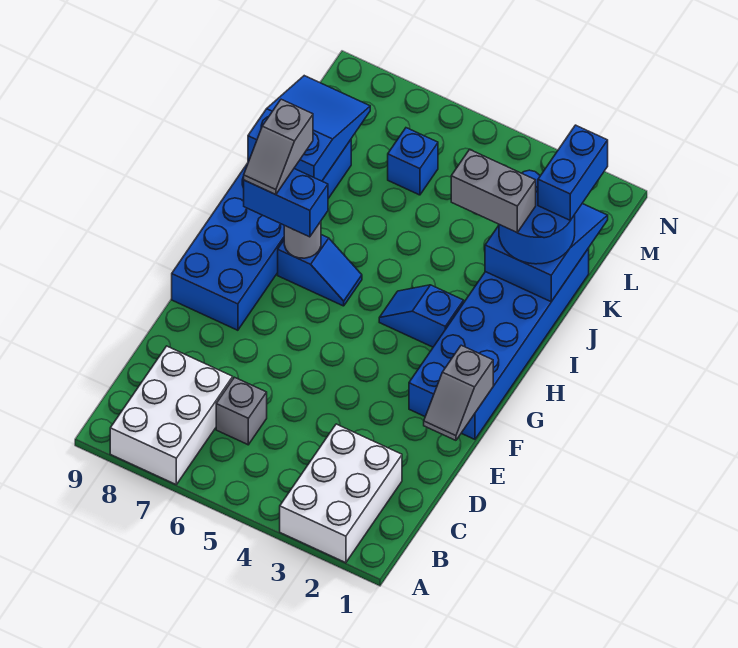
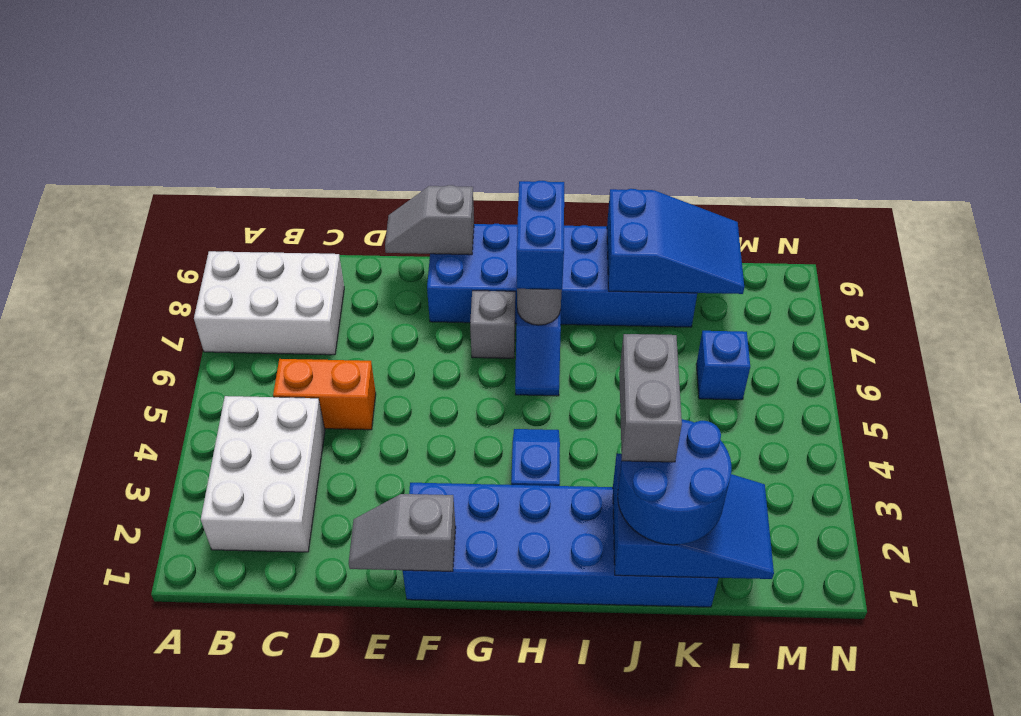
white 2x3 brick [280,424,402,563] -> white 2x3 brick turned to [201,396,325,552]
none -> orange 1x2 brick [273,359,376,430]
grey 1x1 brick [216,377,267,445] -> grey 1x1 brick moved to [470,291,515,358]
grey 1x2 slope [244,99,313,195] -> grey 1x2 slope moved to [385,185,474,255]
blue 1x2 brick [538,125,608,220] -> none

